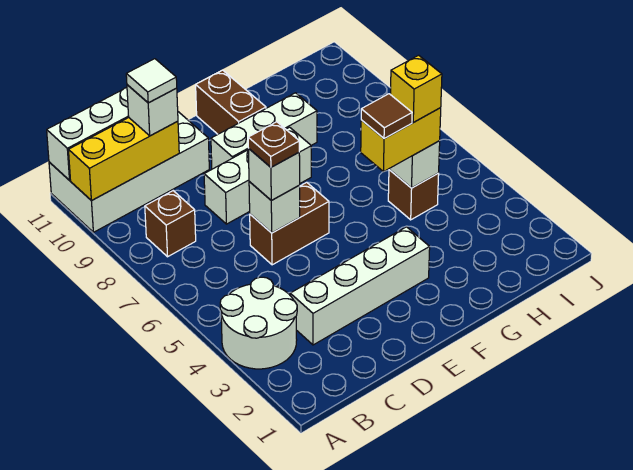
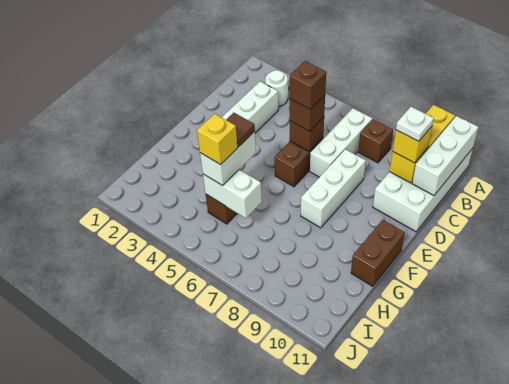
white 2x2 round brick [220,277,297,369] -> white 1x1 round brick [265,70,288,106]
white 1x1 brick [127,85,178,136] -> yellow 1x1 brick [393,127,432,163]
white 1x1 tile [126,59,177,103] -> white 1x1 plate [396,107,434,141]
white 1x1 brick [249,182,300,233] -> brown 1x1 brick [290,117,324,152]
white 1x1 brick [248,148,300,200] -> brown 1x1 brick [290,95,325,131]
brown 1x1 plate [248,122,299,167] -> brown 1x1 brick [290,61,326,109]
white 1x3 brick [211,93,317,169] -> white 1x3 brick moved to [310,108,372,177]
brown 1x2 brick [196,70,266,134] -> brown 1x2 brick turned to [351,220,405,286]
yellow 1x2 brick [361,108,441,172] -> white 1x2 brick [200,131,256,186]

